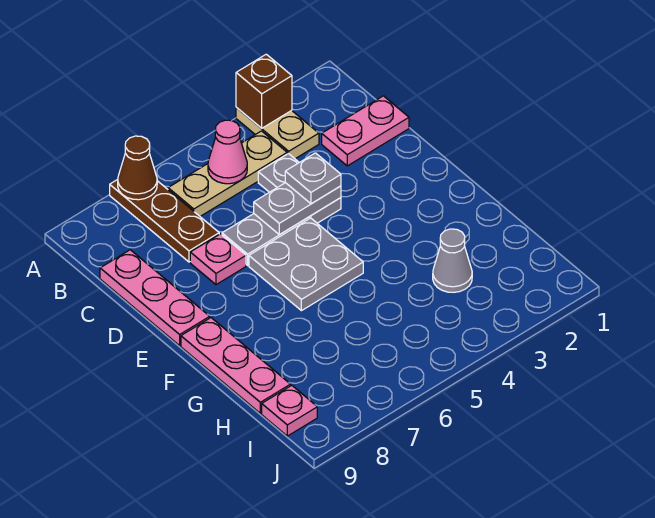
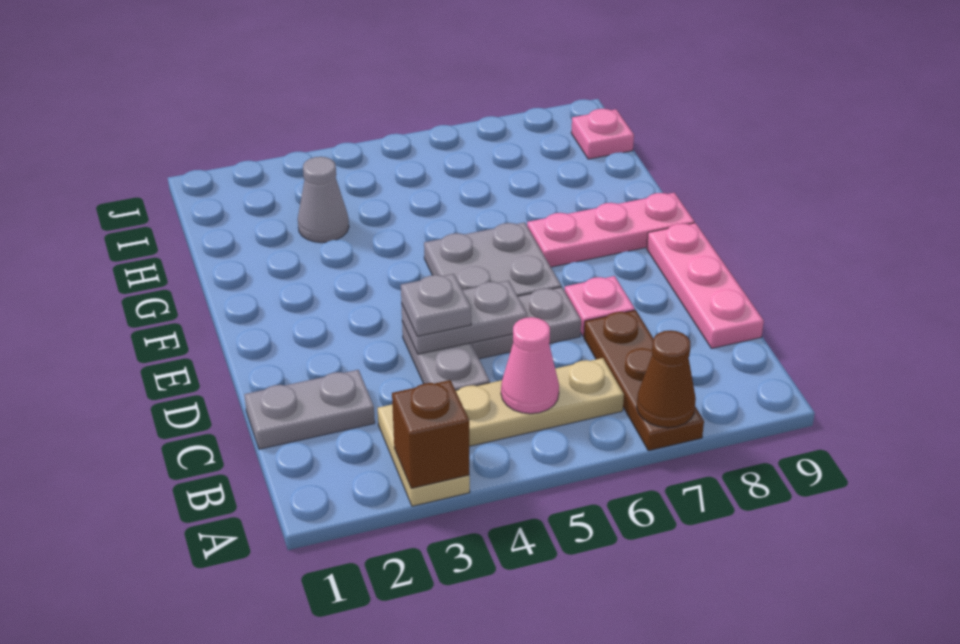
pink 1x2 plate [322,96,409,166] -> grey 1x2 plate [244,370,375,449]
pink 1x3 plate [181,318,291,413] -> pink 1x3 plate turned to [527,193,695,267]

